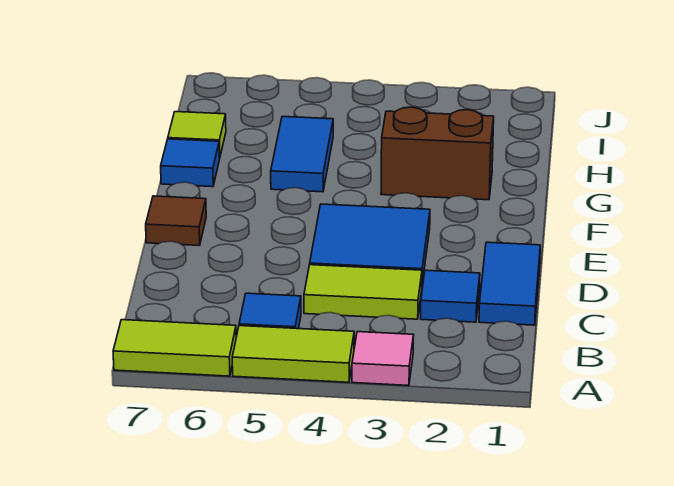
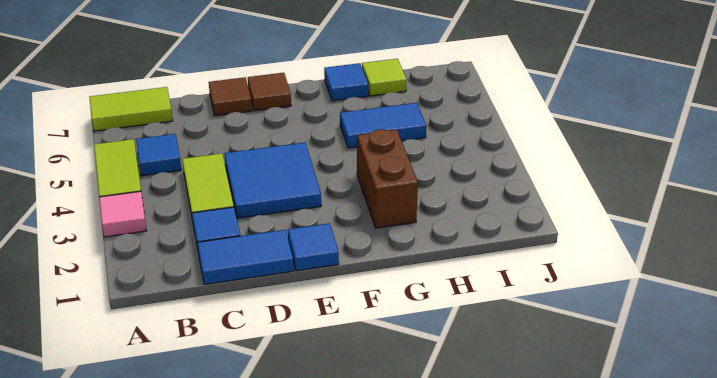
lime 1x2 tile [113,320,236,376] -> lime 1x2 tile turned to [90,87,173,131]
none -> brown 1x1 tile [209,77,252,116]
none -> blue 1x1 tile [288,223,339,271]

